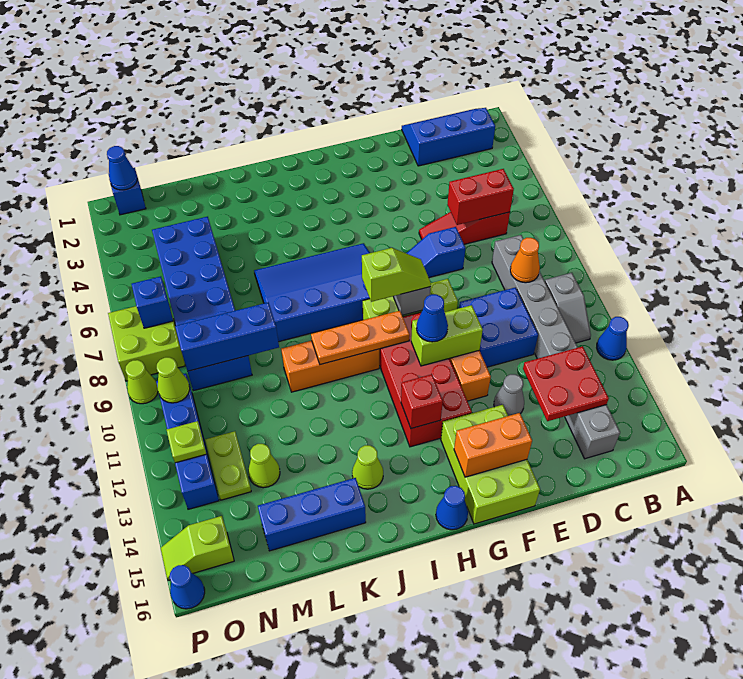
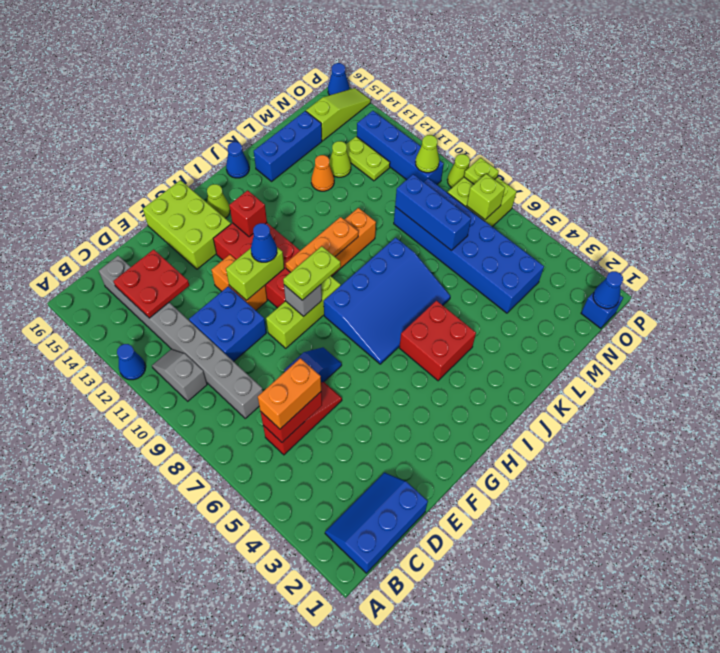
blue 2x3 slope [402,108,495,166] -> blue 2x3 slope turned to [325,472,428,573]
orange 1x1 cone [510,238,540,283] -> orange 1x1 cone moved to [311,155,334,191]
grey 1x1 cone [494,374,524,416] -> none
orange 1x2 brick [454,413,532,477] -> orange 1x2 brick moved to [258,358,321,429]
lime 1x2 slope [362,248,431,302] -> lime 1x2 plate [283,246,341,300]
blue 1x1 cone [436,486,468,530] -> blue 1x1 cone moved to [226,142,249,178]
none -> red 2x2 brick [399,301,476,381]
lime 1x1 cone [352,445,383,489] -> lime 1x1 cone moved to [207,184,230,218]
blue 1x3 brick [175,303,279,371] -> blue 1x3 brick turned to [395,174,471,250]
blue 1x1 brick [132,276,173,328] -> lime 1x1 brick [467,174,505,220]
lime 1x1 plate [167,421,206,463] -> lime 1x1 plate moved to [464,158,499,184]
lime 1x2 slope [161,516,234,581] -> lime 1x3 slope [306,88,371,141]

